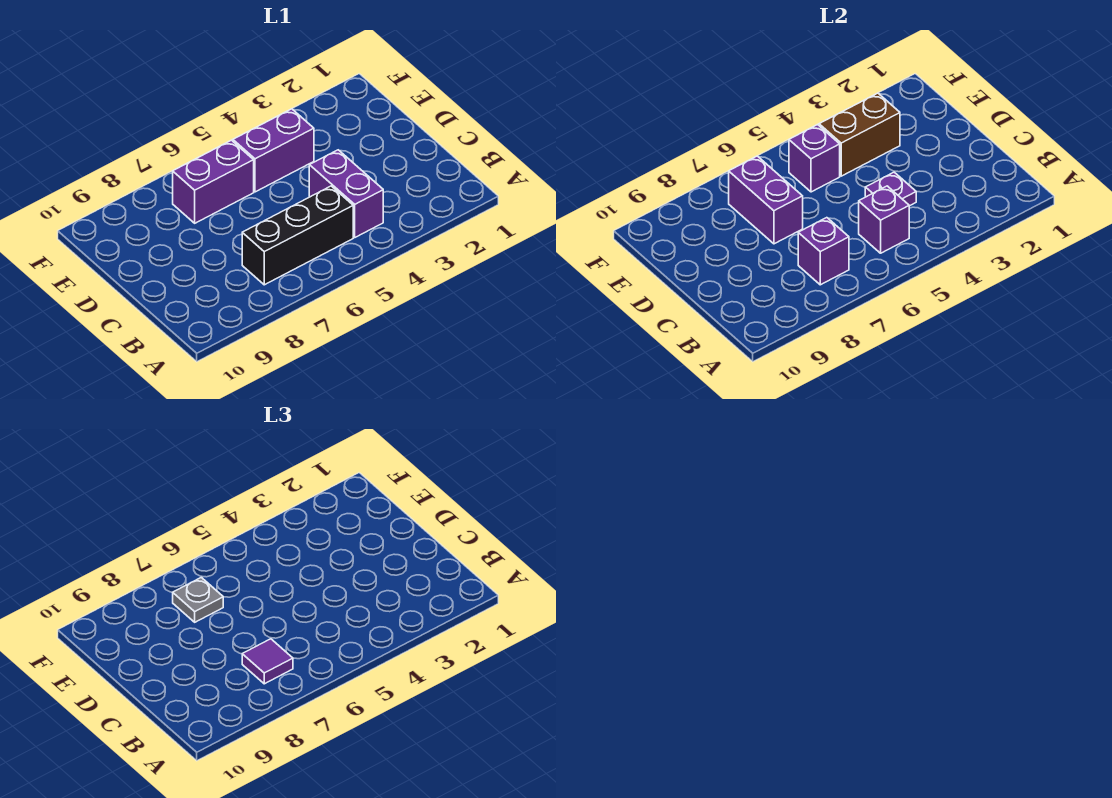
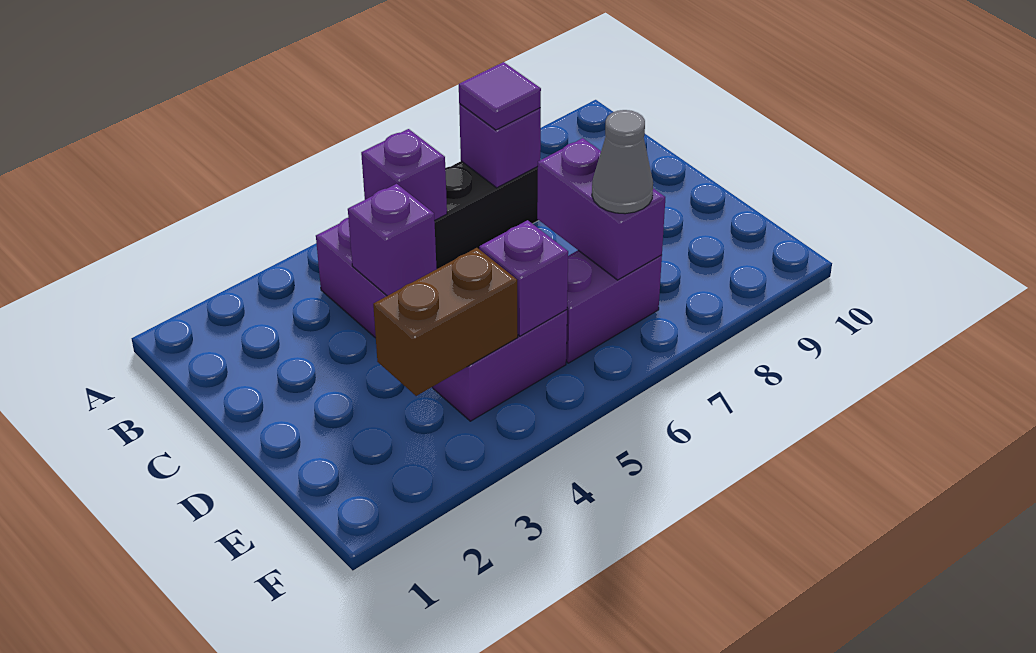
purple 1x1 plate [865,172,916,206] -> purple 1x1 brick [348,184,437,296]
grey 1x1 plate [173,577,223,622] -> grey 1x1 cone [592,110,653,214]

